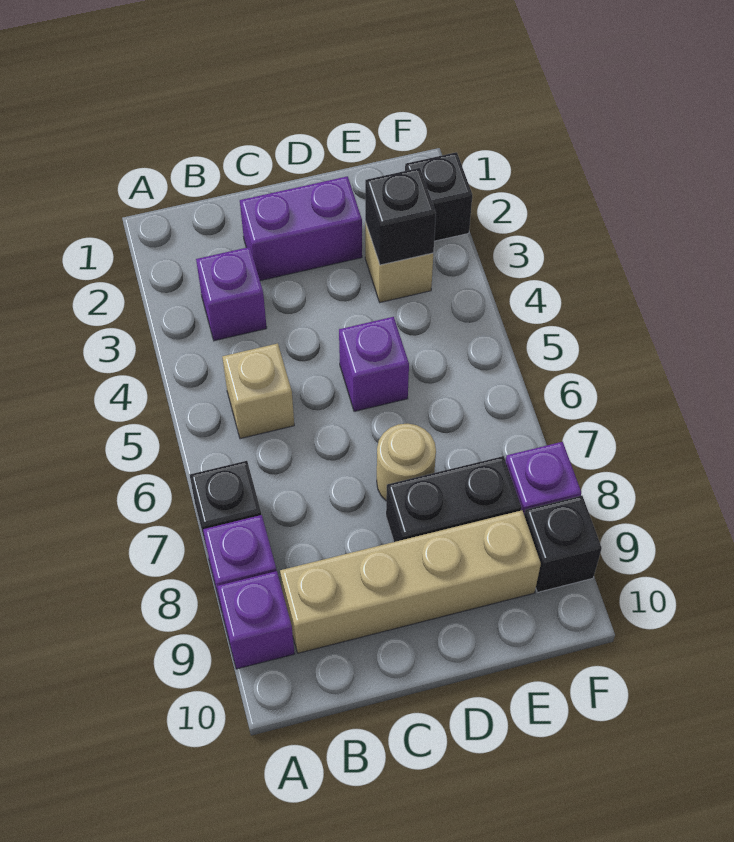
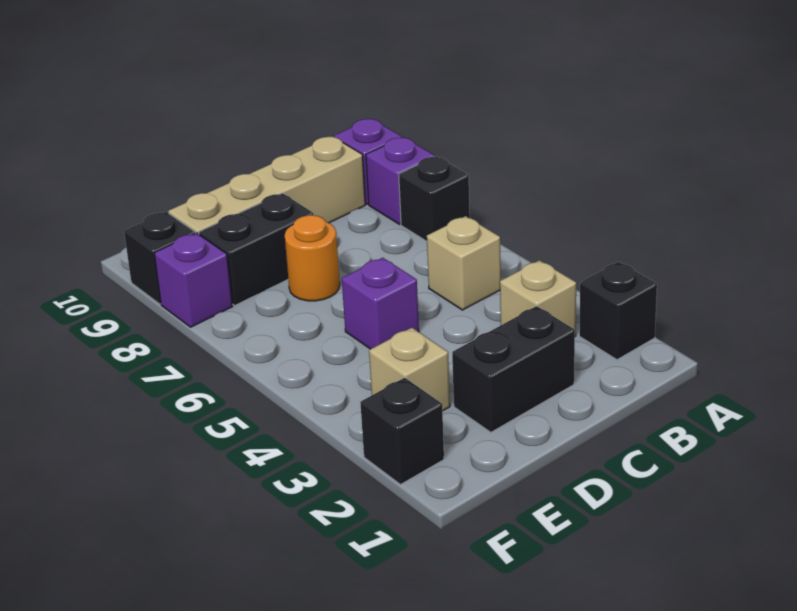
purple 1x1 brick [196,247,267,341] -> tan 1x1 brick [500,260,576,336]
purple 1x2 brick [240,176,362,281] -> black 1x2 brick [452,306,575,432]
tan 1x1 round brick [377,424,436,500] -> orange 1x1 round brick [285,215,340,301]
black 1x1 brick [365,168,436,265] -> black 1x1 brick moved to [579,262,657,360]

